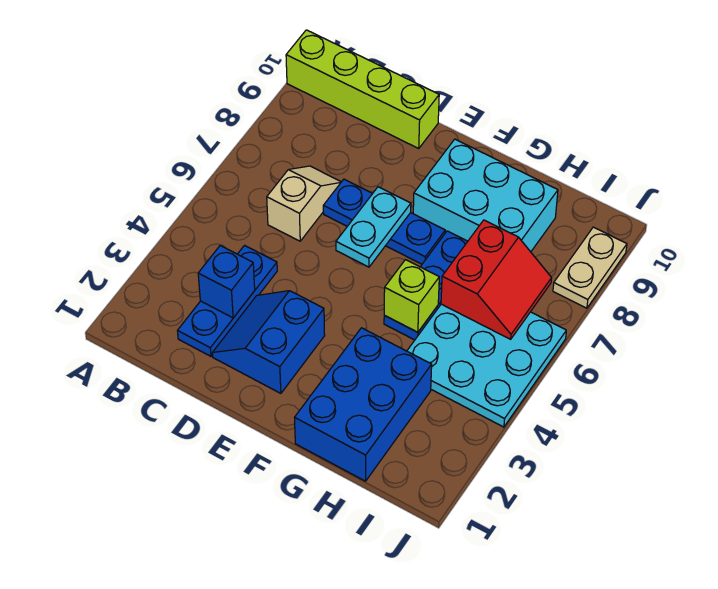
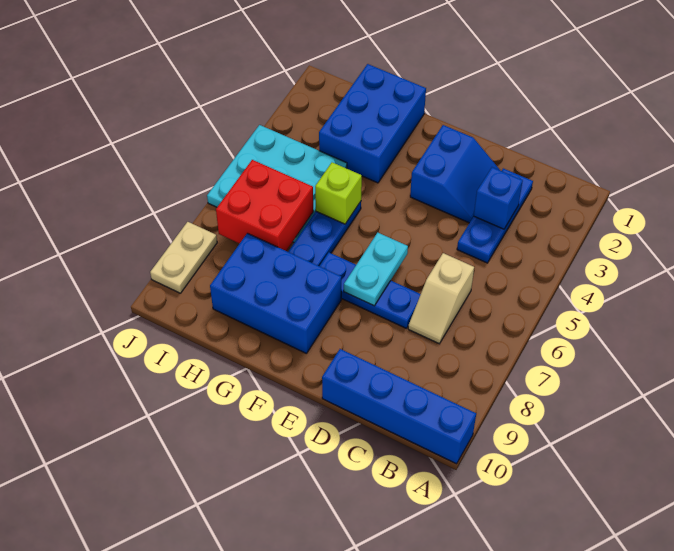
lime 1x4 brick [286,30,439,148] -> blue 1x4 brick [322,349,476,464]
cyan 2x3 brick [413,139,558,252] -> blue 2x3 brick [210,233,341,354]
red 2x2 slope [441,220,552,339] -> red 2x2 brick [216,160,313,251]

